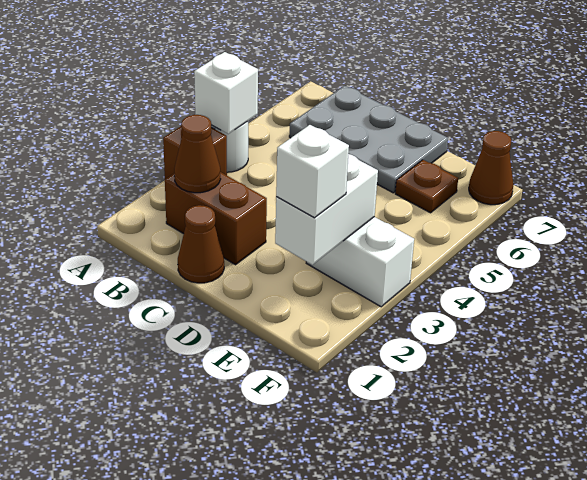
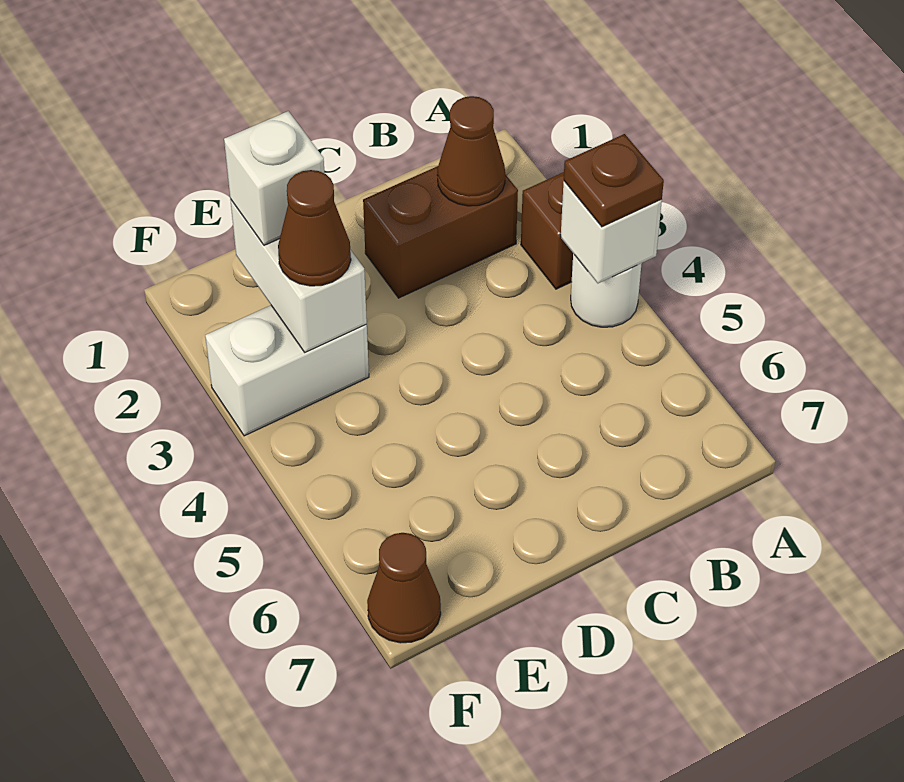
grey 2x3 plate [289,86,448,193] -> none
brown 1x1 cone [178,205,224,283] -> brown 1x1 cone moved to [278,170,351,286]
brown 1x1 plate [395,160,458,213] -> brown 1x1 plate moved to [564,134,664,227]

